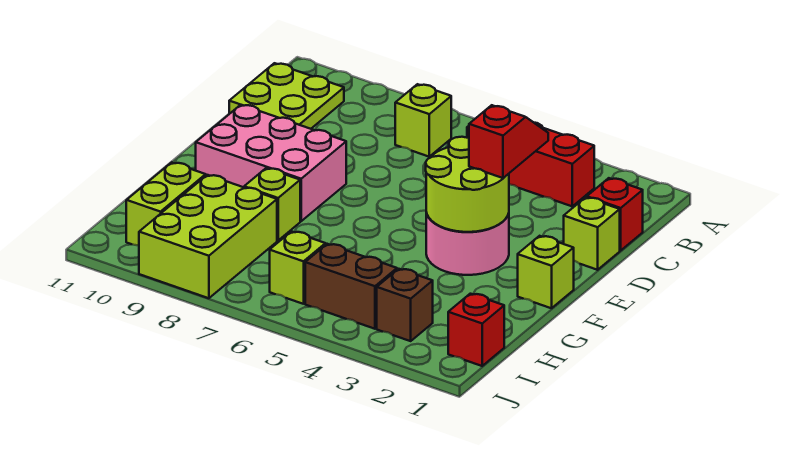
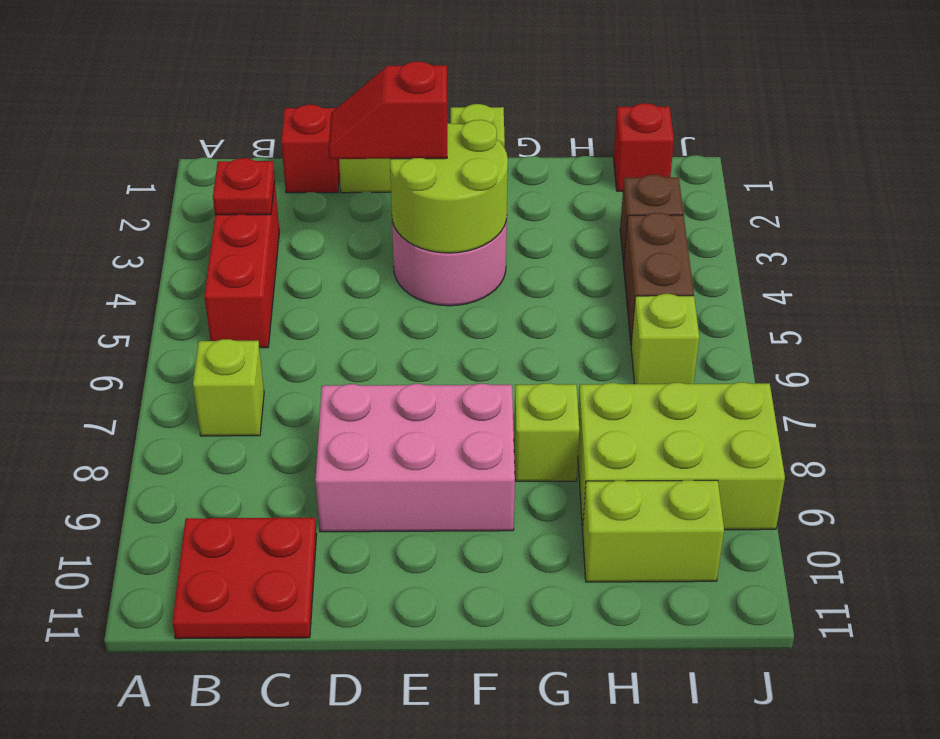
none -> red 1x1 plate [213,158,275,215]
lime 2x2 plate [229,63,344,129] -> red 2x2 plate [172,518,317,639]
pink 2x3 brick [196,105,346,221] -> pink 2x3 brick turned to [315,384,515,532]

